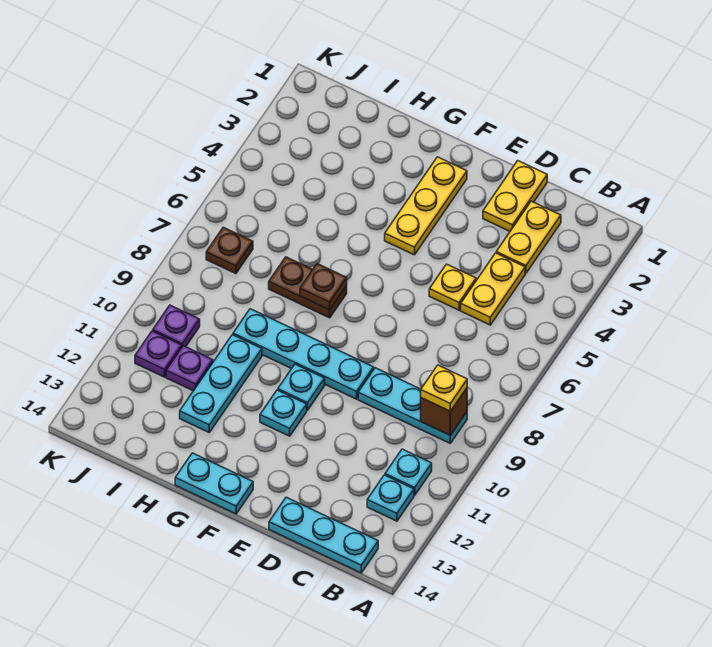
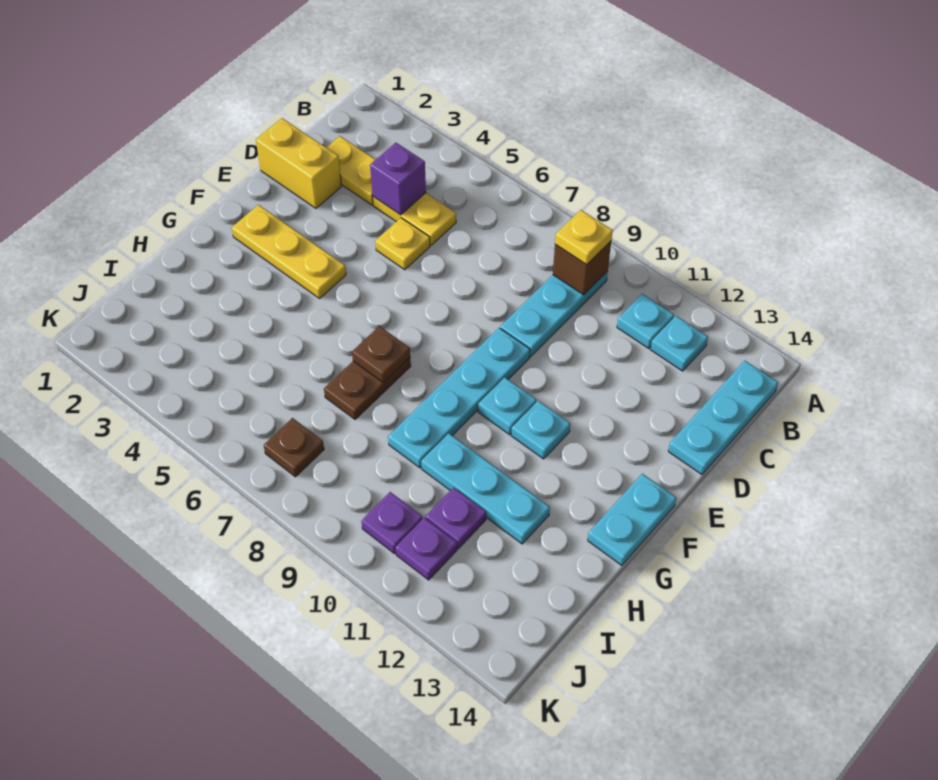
none -> purple 1x1 brick [370,143,426,215]
yellow 1x2 plate [483,161,547,231] -> yellow 1x2 brick [256,118,342,208]

